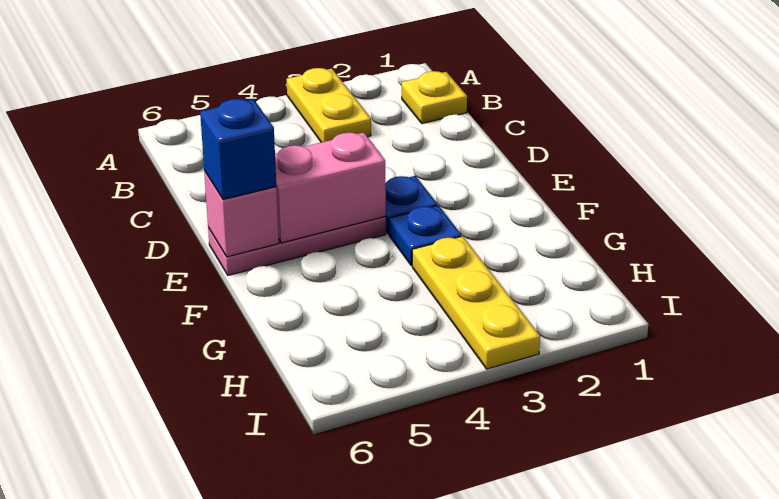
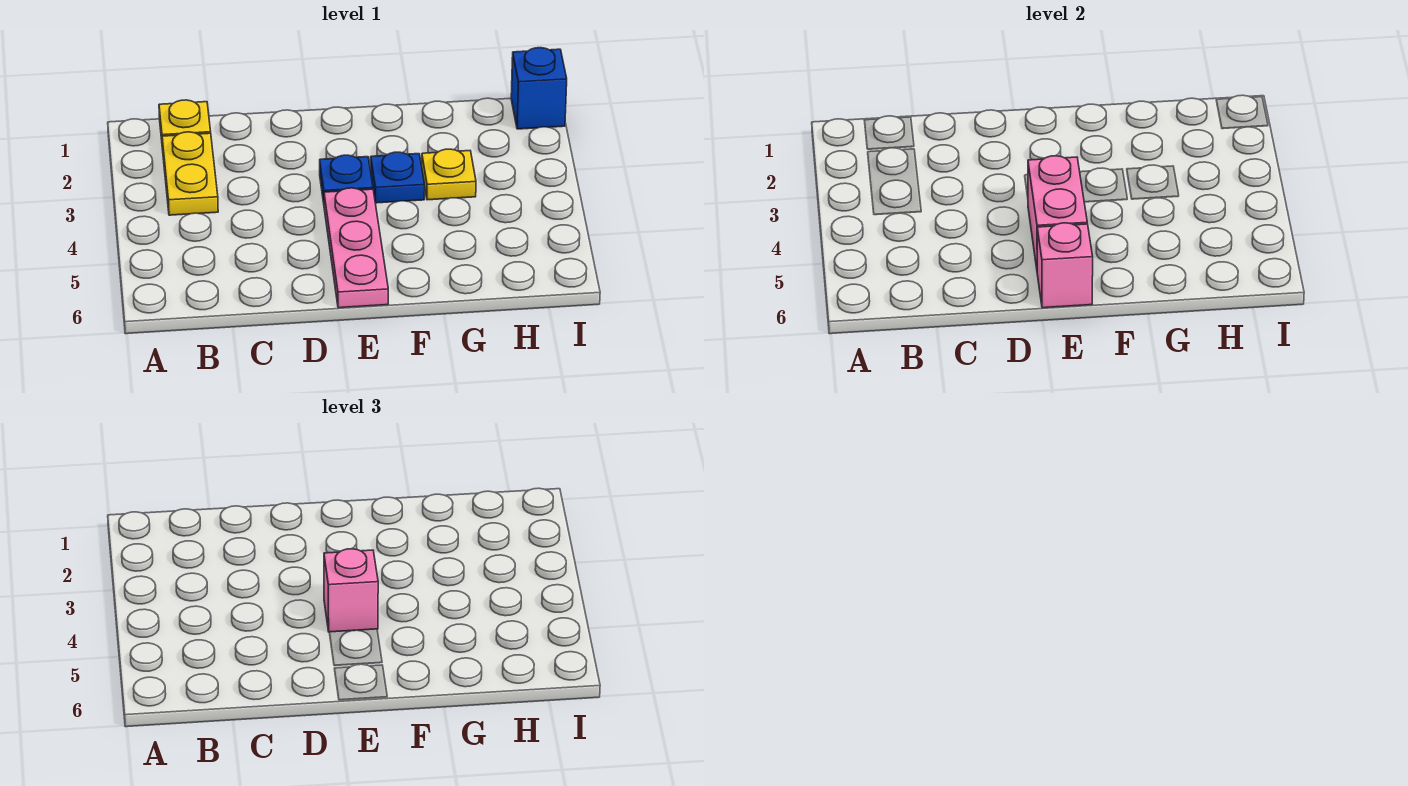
yellow 1x2 plate [286,68,371,142] -> yellow 1x2 plate turned to [162,132,218,215]
none -> pink 1x1 brick [324,549,378,632]
blue 1x1 brick [200,99,276,200] -> blue 1x1 brick moved to [511,48,567,129]
yellow 1x3 plate [412,236,540,369] -> yellow 1x1 plate [422,149,476,200]

